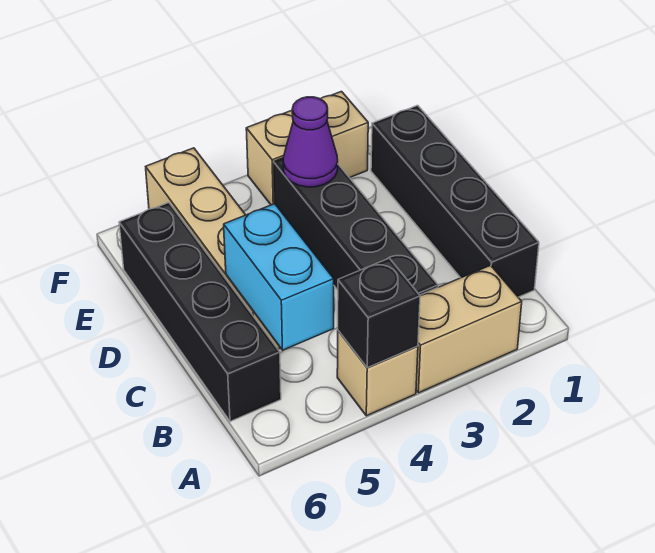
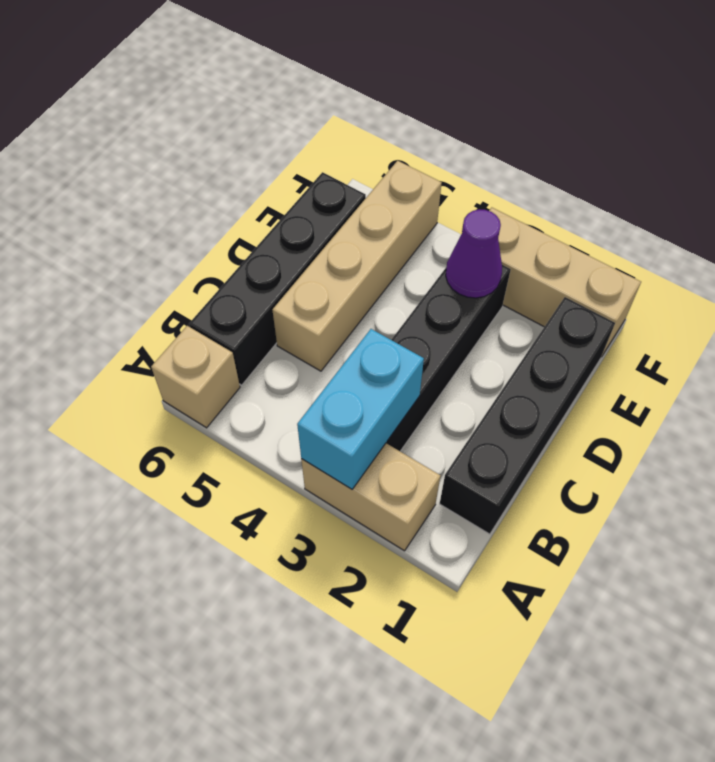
tan 1x1 brick [337,331,418,416] -> tan 1x1 brick moved to [151,326,240,428]
black 1x1 brick [338,258,420,368] -> none
cyan 1x2 brick [224,204,334,350] -> cyan 1x2 brick moved to [297,329,424,489]
tan 1x2 brick [246,92,368,205] -> tan 1x3 brick [489,208,641,357]

